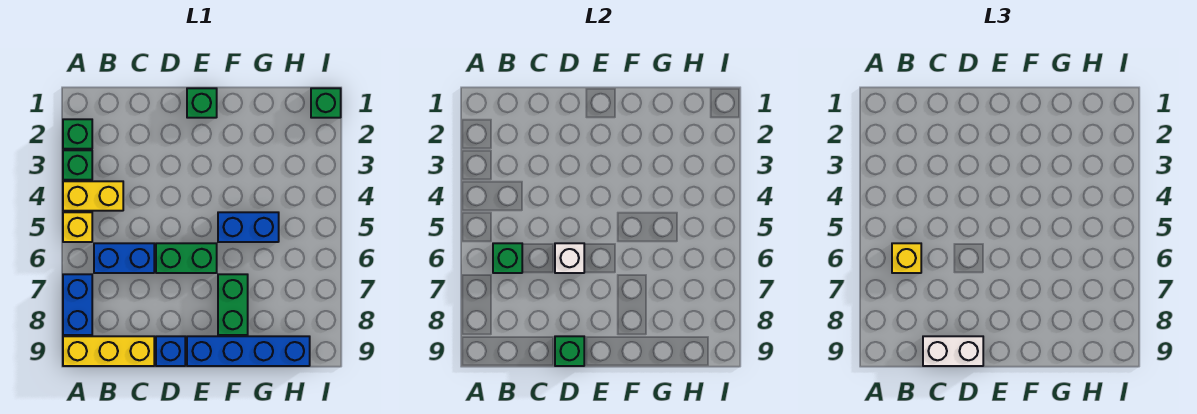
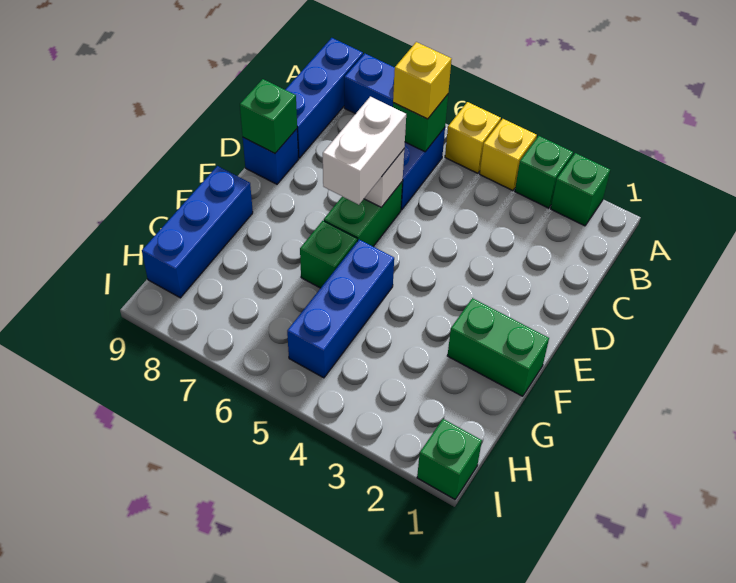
yellow 1x2 brick [63,181,123,211] -> yellow 1x1 brick [480,119,537,191]
yellow 1x3 brick [63,336,154,366] -> blue 1x3 brick [285,38,363,158]
white 1x2 brick [923,336,983,366] -> white 1x2 brick moved to [323,97,406,205]
green 1x1 brick [187,88,217,118] -> green 1x1 brick moved to [300,221,357,288]
blue 1x4 brick [187,336,310,366] -> blue 1x3 brick [142,166,253,298]
blue 1x2 brick [218,212,279,242] -> blue 1x3 brick [287,240,394,378]
green 1x2 brick [218,274,248,335] -> green 1x2 brick moved to [447,298,549,396]

